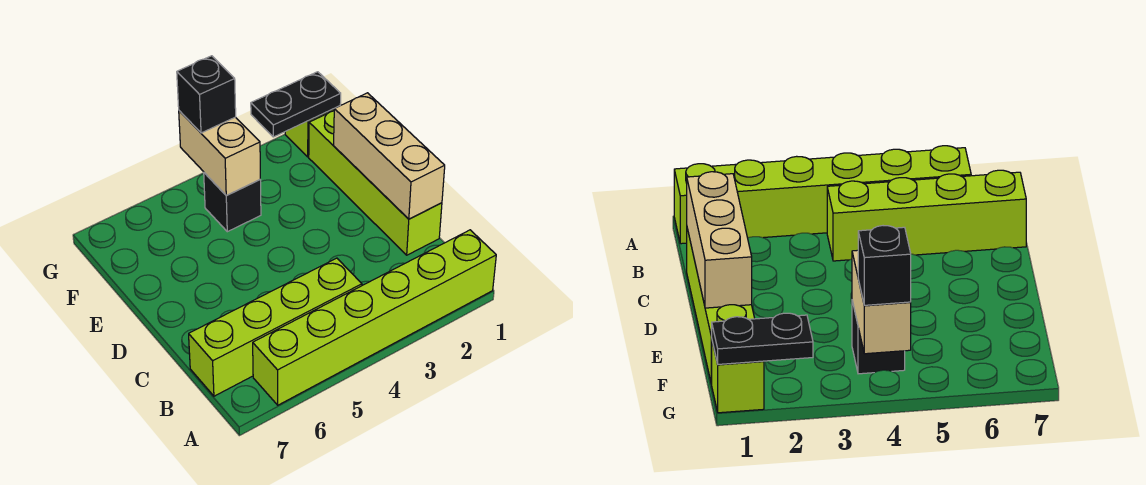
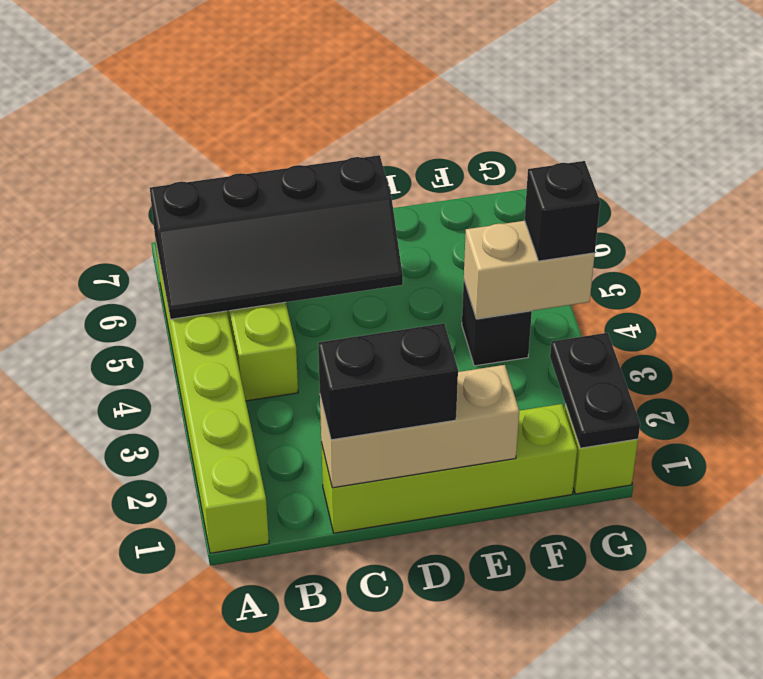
none -> black 2x4 slope [150,155,403,319]
none -> black 1x2 brick [318,323,458,440]

